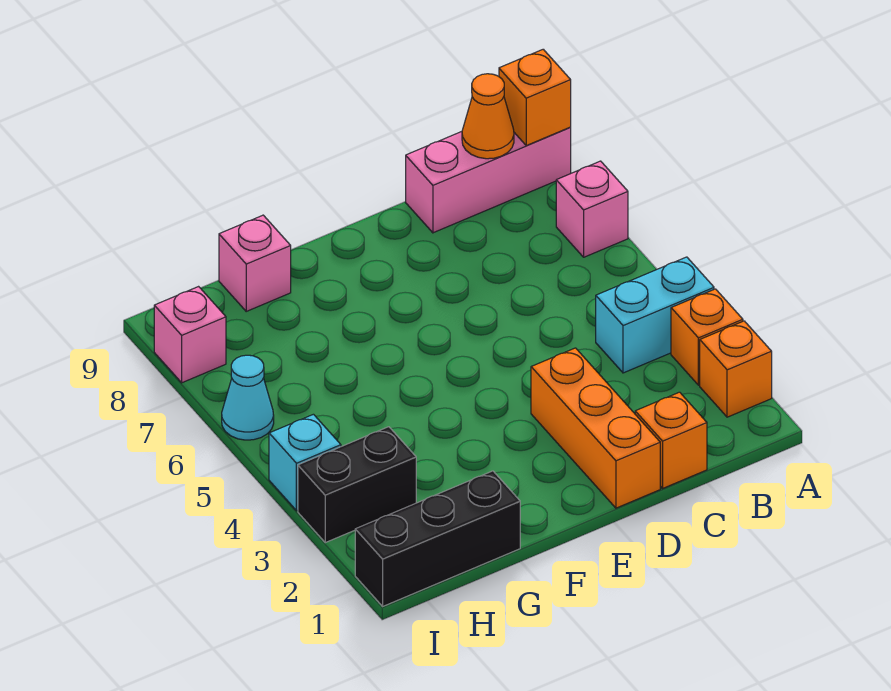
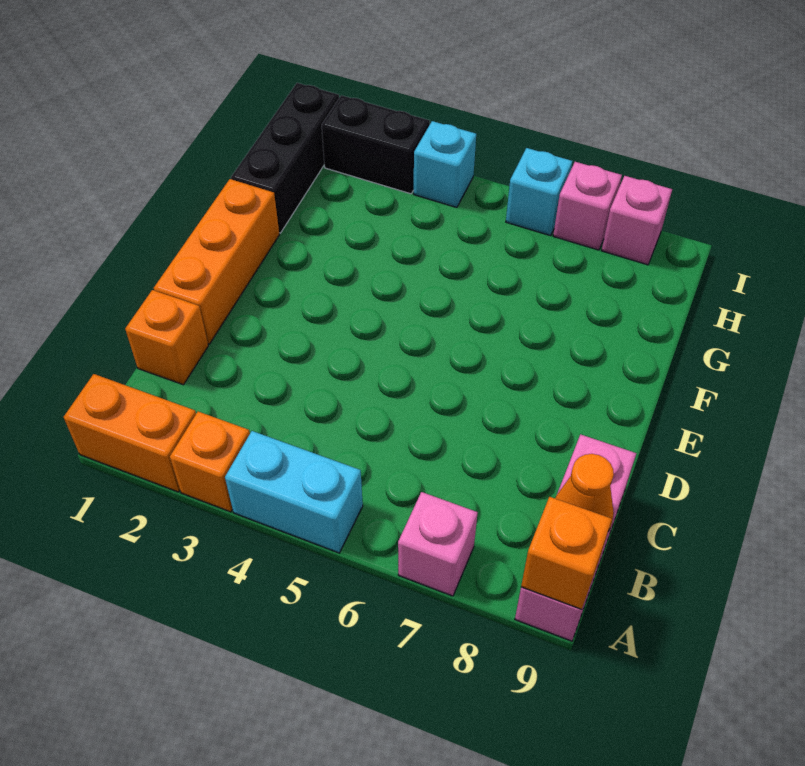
orange 1x1 brick [700,321,772,417] -> orange 1x2 brick [64,374,196,492]
cyan 1x2 brick [596,257,714,373] -> cyan 1x2 brick turned to [225,431,363,553]
orange 1x3 brick [531,348,660,508] -> orange 1x3 brick turned to [154,179,279,344]
pink 1x1 brick [219,215,291,311] -> pink 1x1 brick moved to [553,162,622,250]
black 1x2 brick [298,427,416,543] -> black 1x2 brick turned to [322,95,430,194]
cyan 1x1 cone [222,355,274,440] -> cyan 1x1 brick [506,148,572,236]

